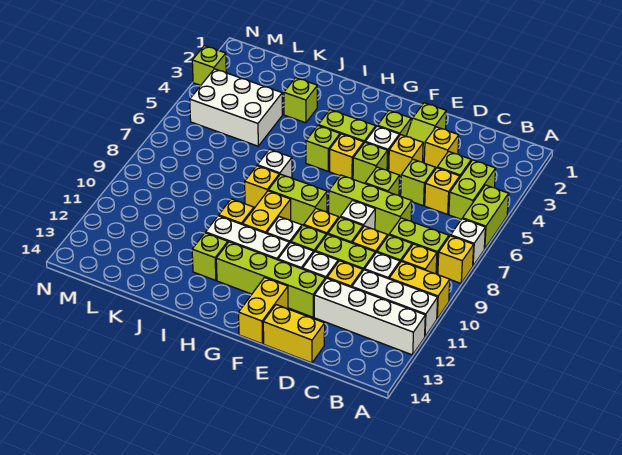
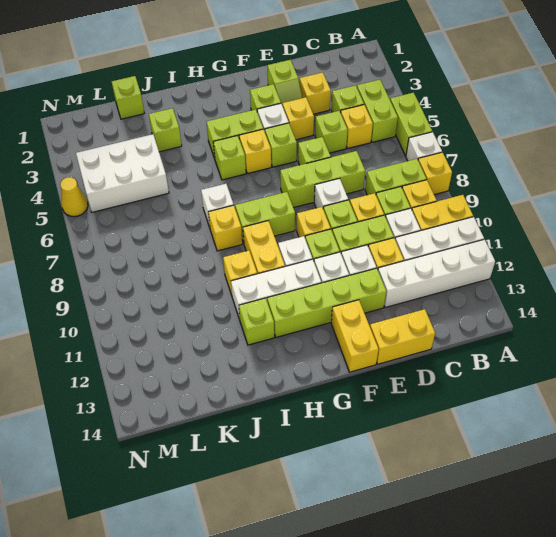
lime 1x1 brick [192,46,226,85] -> lime 1x1 brick moved to [112,76,144,119]
none -> yellow 1x1 cone [60,177,88,217]

